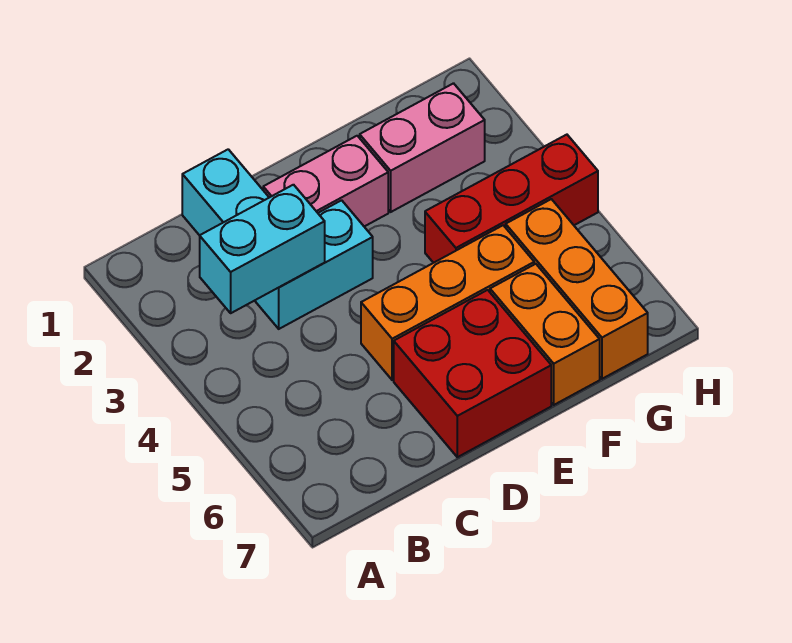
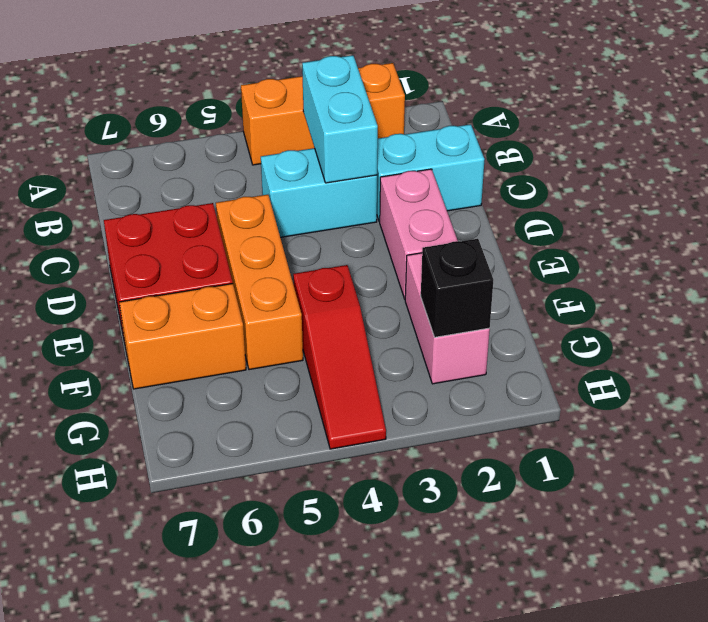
cyan 1x2 brick [255,200,373,329] -> cyan 1x2 brick turned to [261,148,377,237]
red 1x3 brick [425,135,598,263] -> red 1x3 slope [293,265,386,449]
none -> black 1x1 brick [421,239,493,337]
orange 1x3 brick [506,199,648,379] -> orange 1x3 brick moved to [241,63,405,165]

